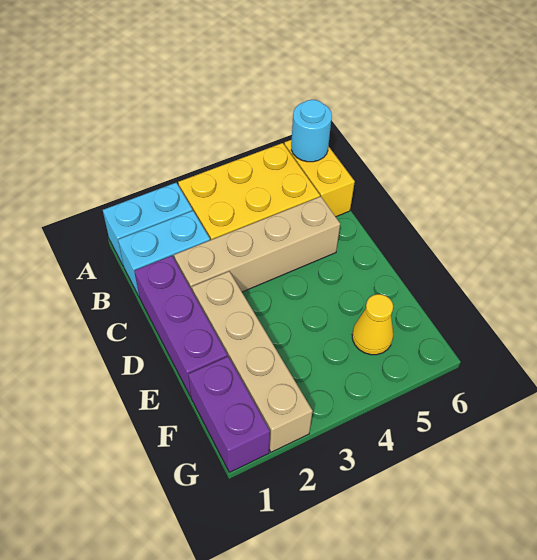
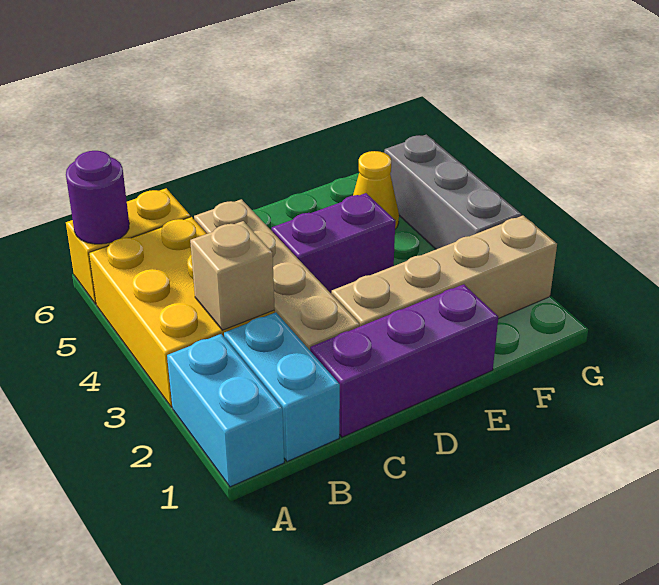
cyan 1x1 round brick [291,100,332,162] -> purple 1x1 round brick [66,151,129,244]
none -> tan 1x1 brick [190,221,275,330]
purple 1x2 brick [188,356,270,472] -> purple 1x2 brick moved to [272,193,395,293]
none -> grey 1x3 brick [384,135,521,249]

